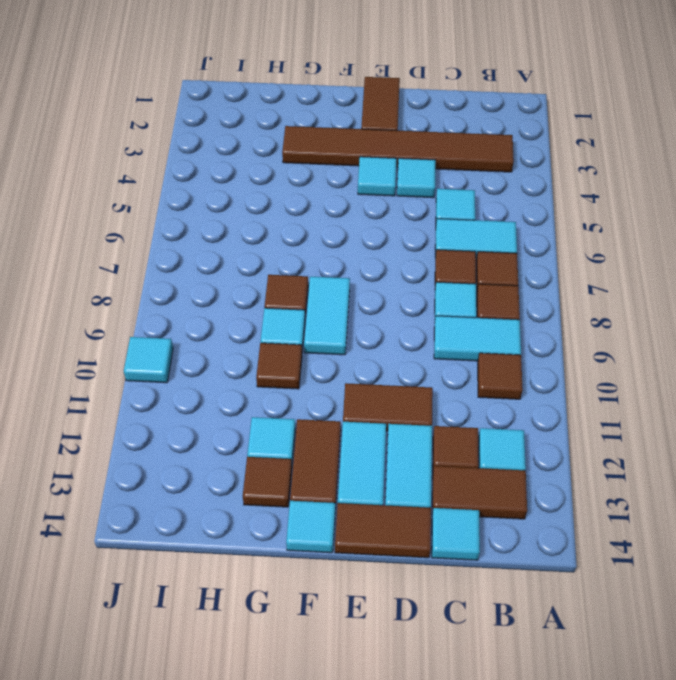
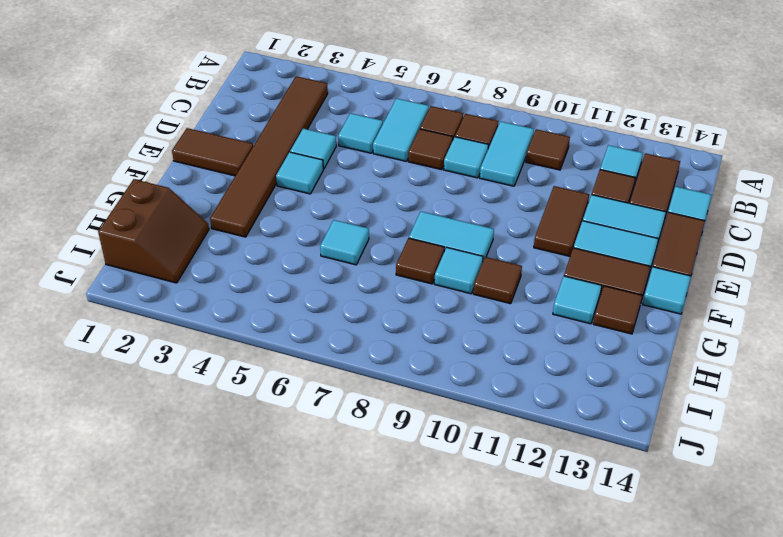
none -> brown 2x2 slope [98,179,209,283]
cyan 1x1 tile [124,337,173,383] -> cyan 1x1 tile moved to [320,220,369,265]

